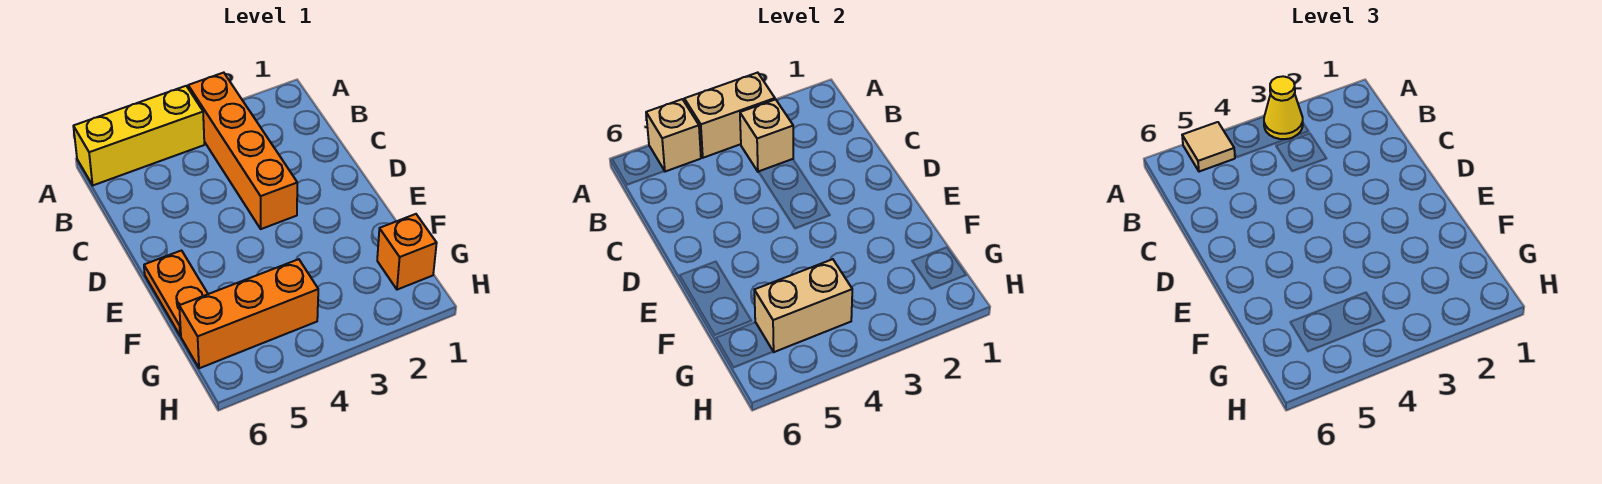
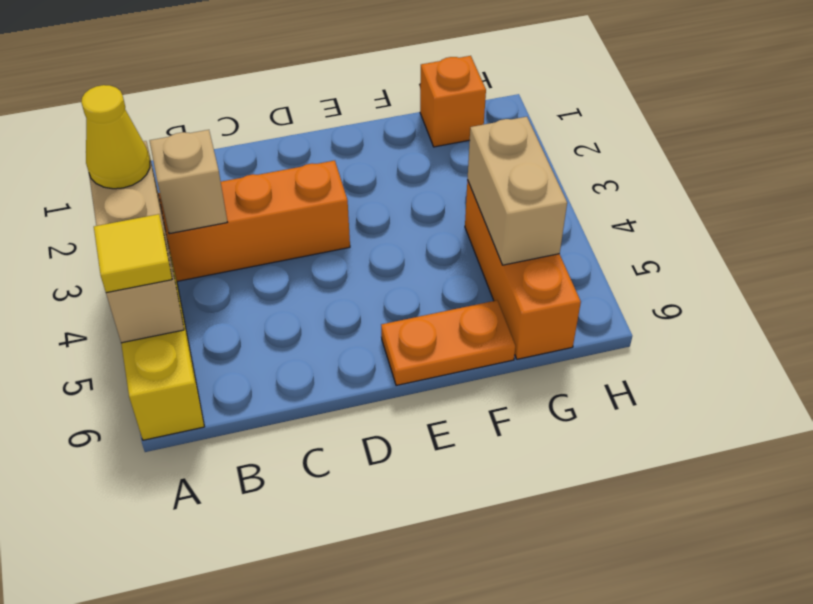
tan 1x1 tile [1182,122,1235,172] -> yellow 1x1 tile [94,214,172,293]

